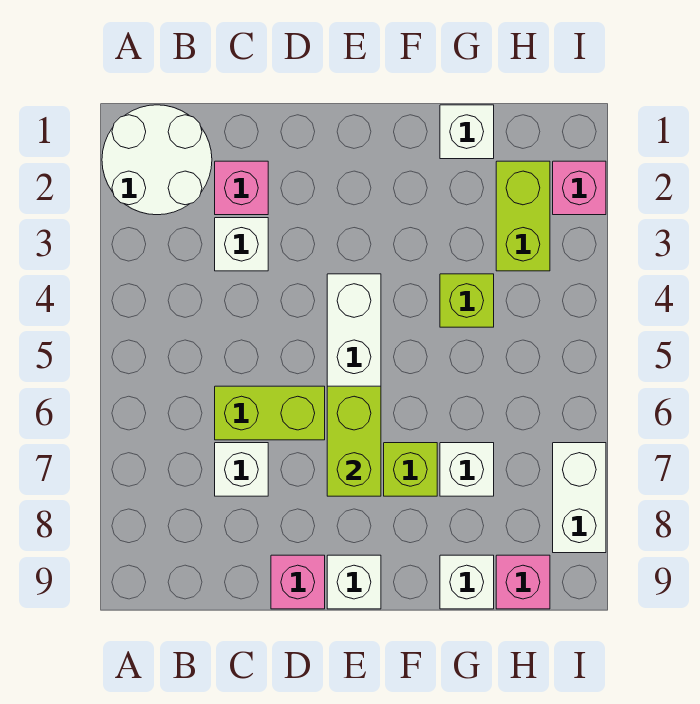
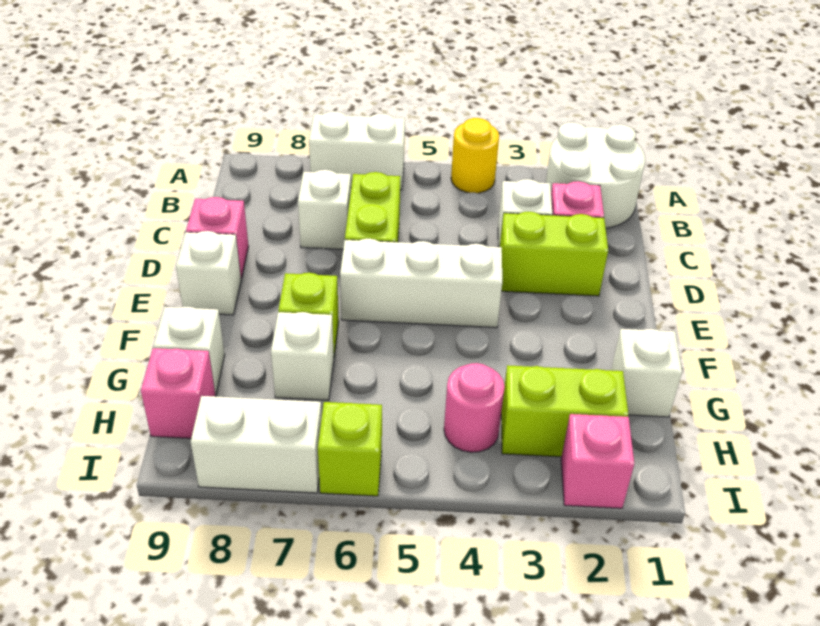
none -> yellow 1x1 round brick [451,118,499,193]
none -> white 1x2 brick [309,111,405,190]
lime 1x2 brick [327,386,381,496] -> lime 1x2 brick moved to [500,212,608,296]
lime 1x1 brick [440,274,494,327] -> lime 1x1 brick moved to [318,402,382,496]
none -> pink 1x1 round brick [444,363,505,452]

